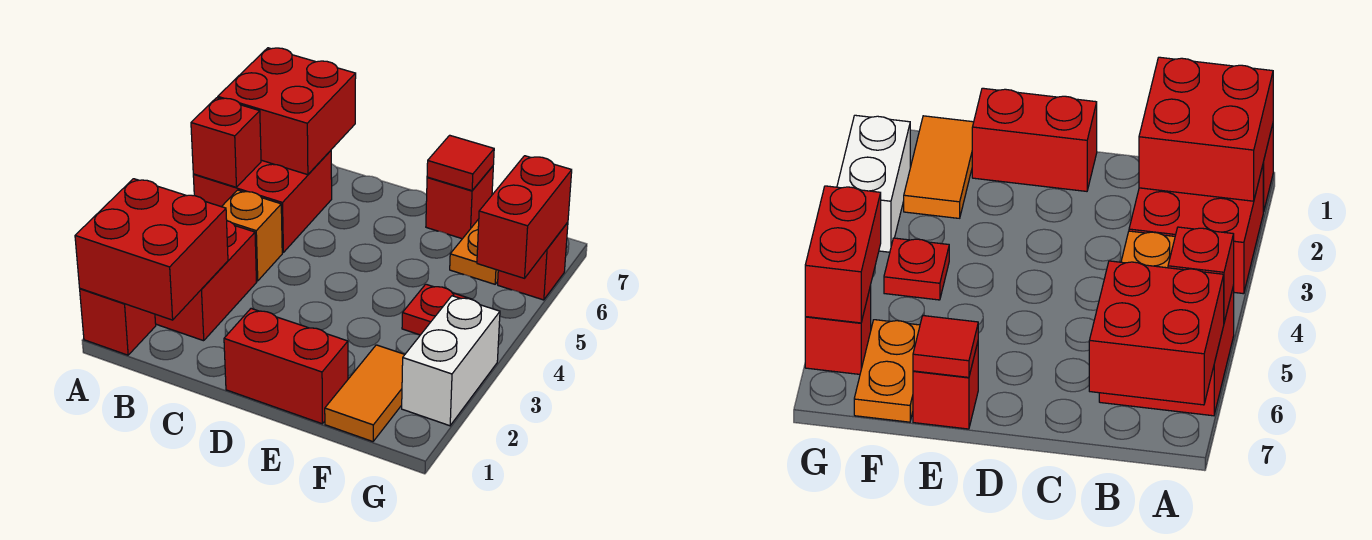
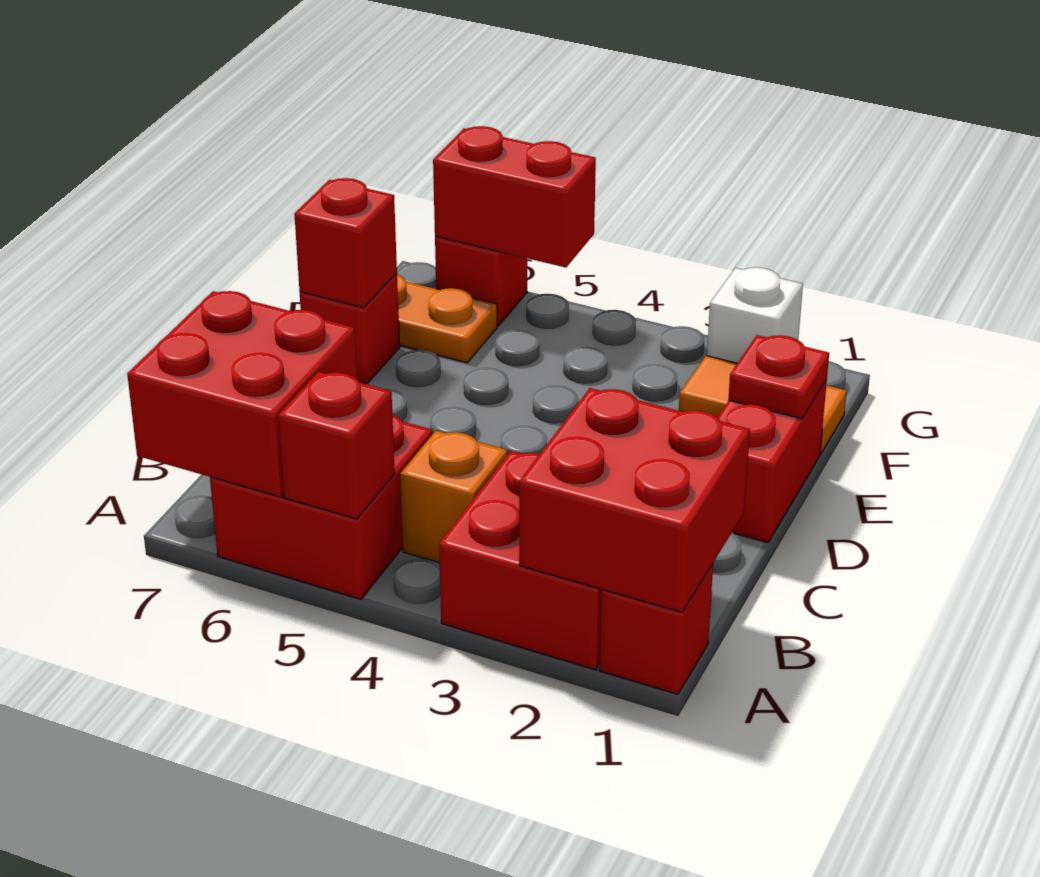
red 1x1 tile [427,135,494,191] -> red 1x1 brick [294,178,397,308]
red 1x1 plate [402,284,472,335] -> red 1x1 plate moved to [728,335,829,419]
white 1x2 brick [402,296,500,426] -> white 1x1 brick [707,267,803,363]

